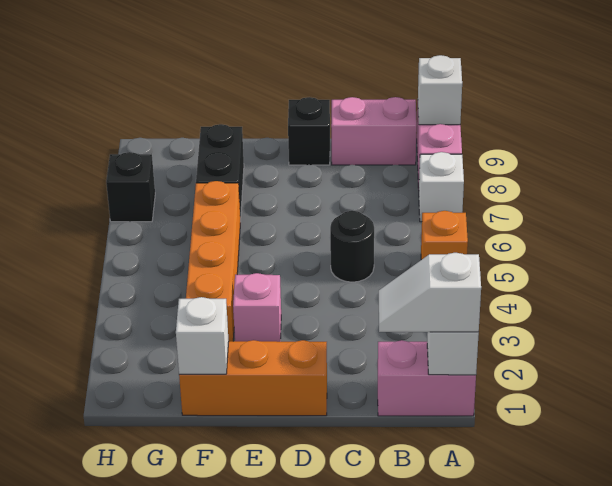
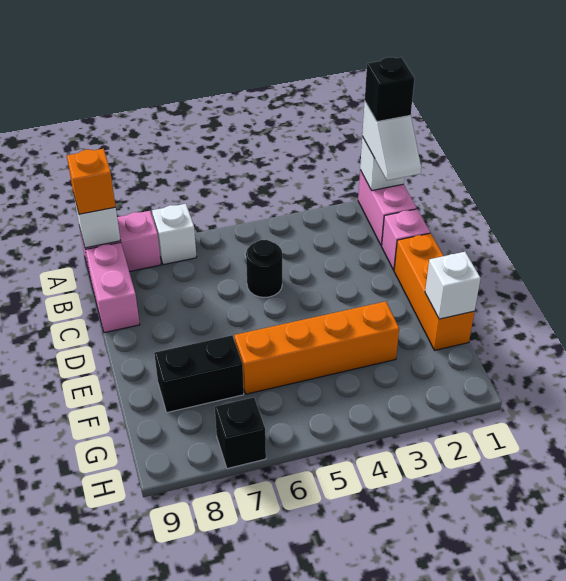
orange 1x1 brick [421,211,468,260] -> orange 1x1 brick moved to [67,149,116,214]
black 1x1 brick [288,97,330,165] -> black 1x1 brick moved to [365,57,415,122]
pink 1x1 brick [233,273,281,342] -> pink 1x1 brick moved to [382,209,430,270]

